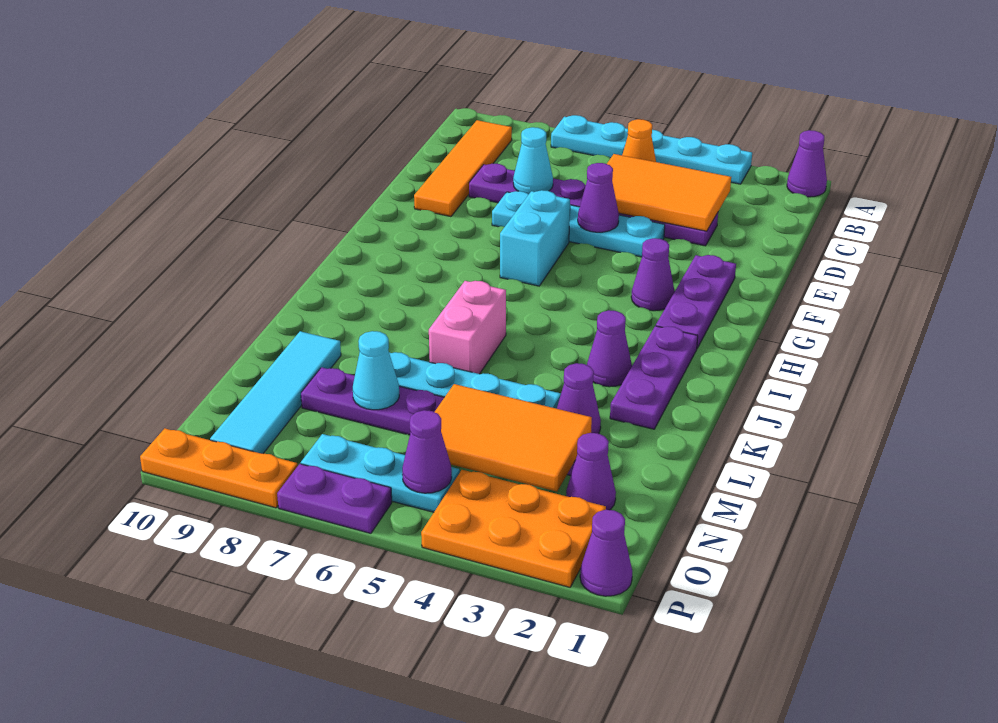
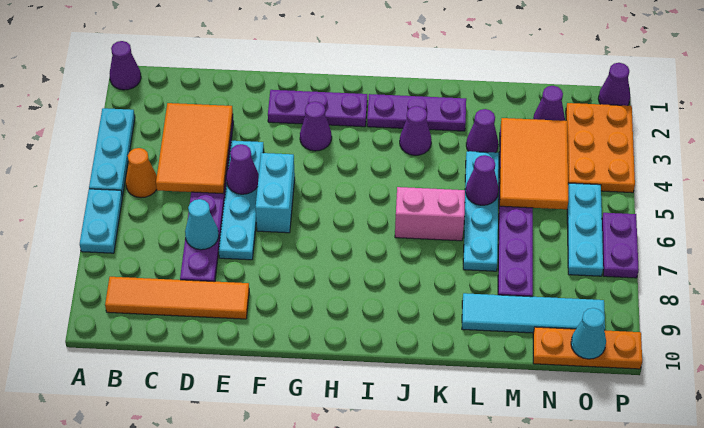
cyan 1x2 brick [500,190,570,286] -> cyan 1x2 brick turned to [256,153,295,233]
cyan 1x1 cone [353,331,399,410] -> cyan 1x1 cone moved to [571,308,606,359]
purple 1x1 cone [402,410,452,493] -> purple 1x1 cone moved to [466,155,499,205]
orange 1x3 plate [140,428,298,508] -> orange 1x3 plate turned to [533,327,642,369]

